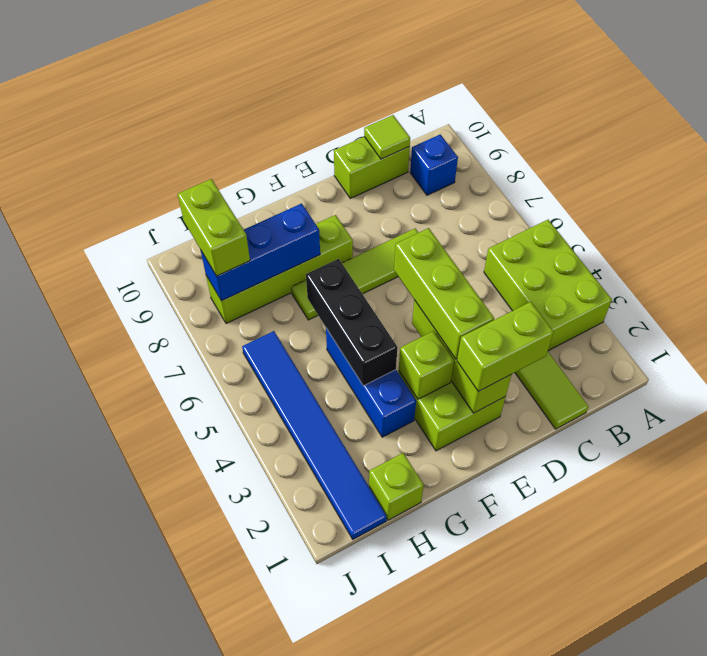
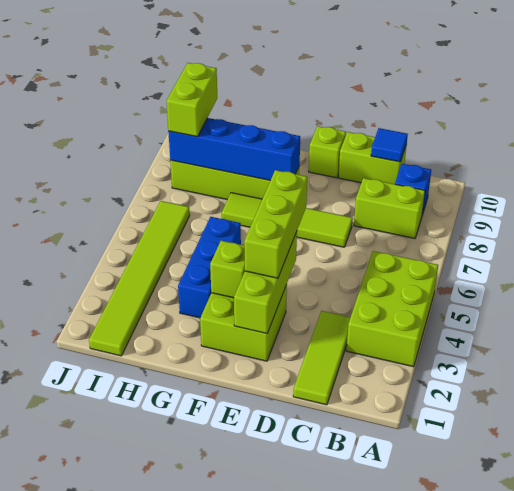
lime 1x1 tile [364,115,410,159] -> blue 1x1 tile [371,128,408,162]
lime 1x2 brick [457,302,554,392] -> lime 1x2 brick moved to [354,178,425,238]
black 1x3 brick [306,259,398,386] -> none
blue 1x3 brick [201,203,320,301] -> blue 1x4 brick [168,118,300,180]
lime 1x1 brick [369,453,424,520] -> lime 1x1 brick moved to [309,126,346,178]
blue 1x6 tile [242,331,387,539] -> lime 1x6 tile [89,201,190,356]

